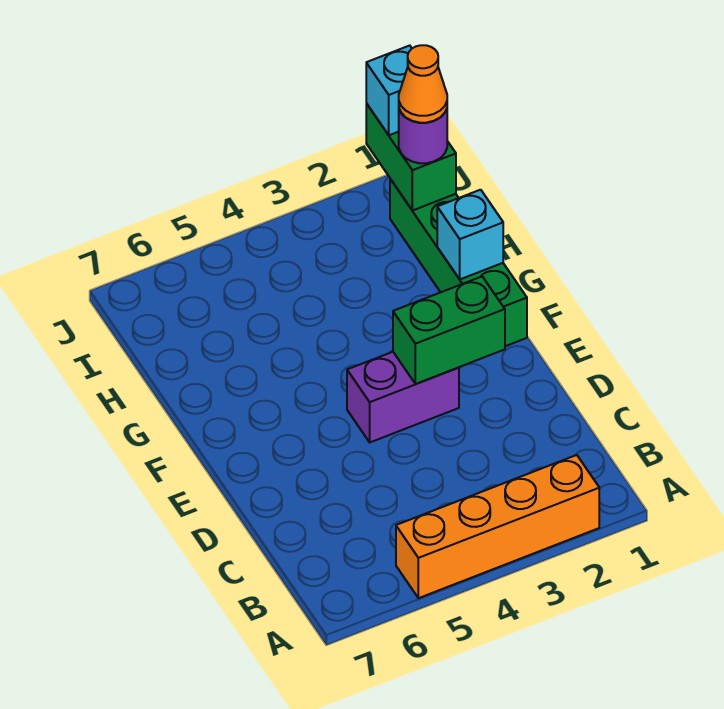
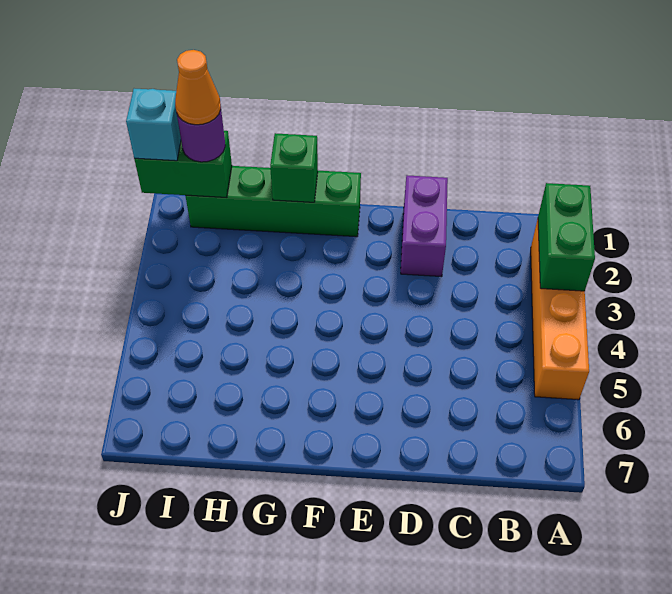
green 1x2 brick [393,277,505,384] -> green 1x2 brick moved to [538,183,595,291]
purple 1x2 brick [347,352,459,442] -> purple 1x2 brick moved to [401,175,448,277]
cyan 1x1 brick [437,190,503,279] -> green 1x1 brick [270,133,318,202]

